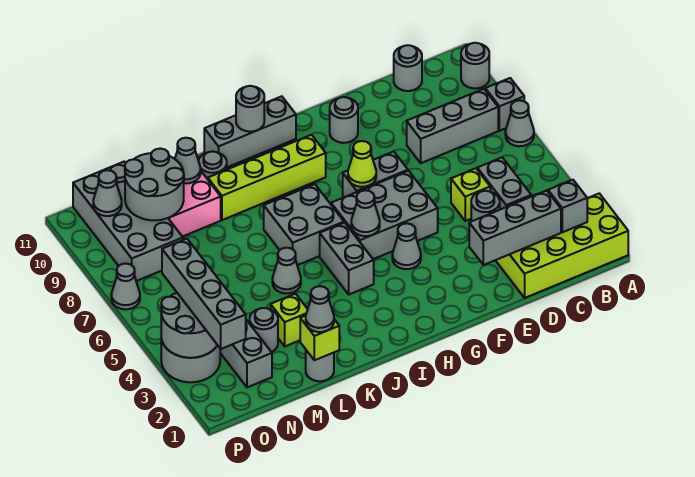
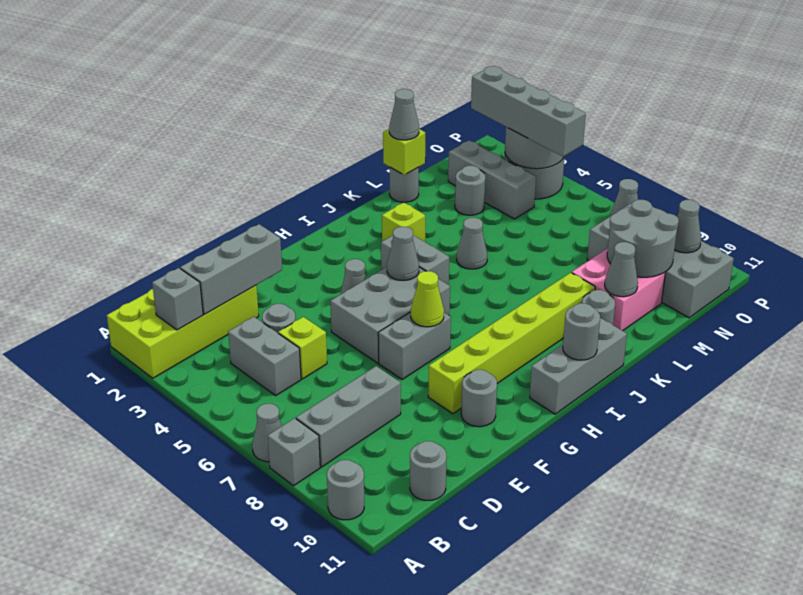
lime 1x4 brick [208,135,326,220] -> lime 1x6 brick [428,273,595,414]
grey 2x2 brick [264,184,344,265] -> none
lime 1x1 brick [271,294,308,346] -> lime 1x1 brick moved to [382,202,425,242]

